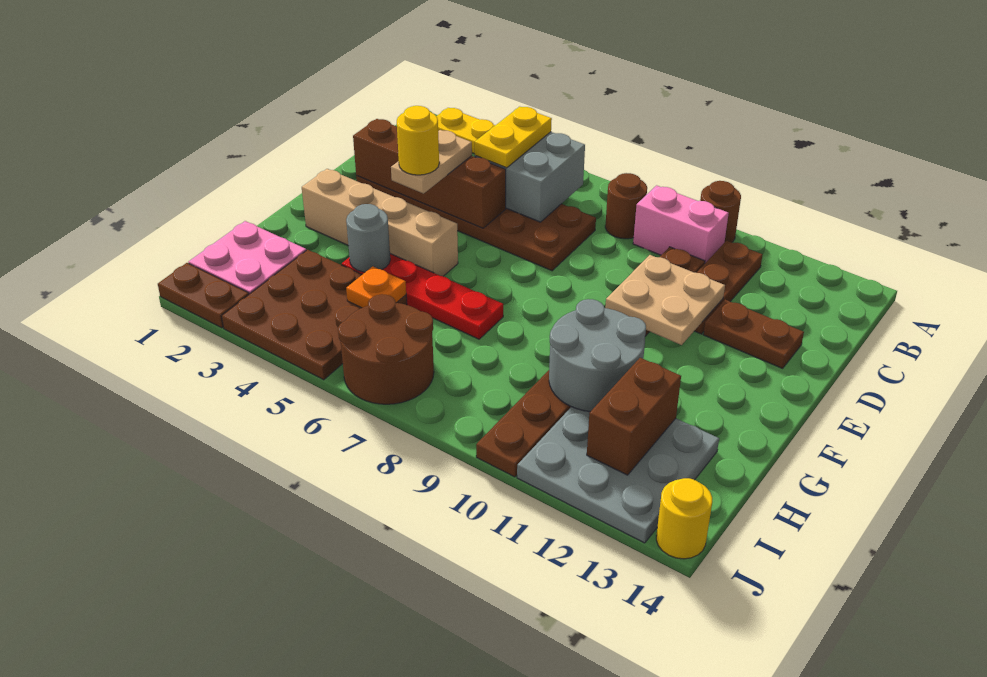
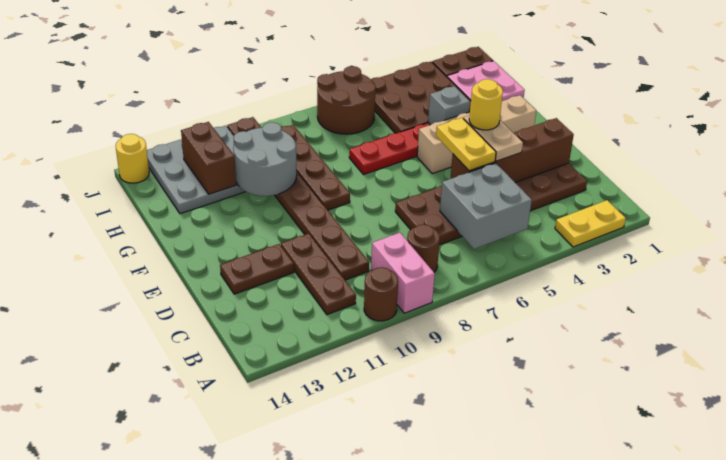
yellow 1x2 plate [475,107,552,168] -> yellow 1x2 plate moved to [436,118,496,171]
pink 1x2 brick [633,185,729,263] -> pink 1x2 brick turned to [371,233,435,313]
tan 2x2 plate [605,255,725,345] -> none
none -> brown 1x4 plate [281,125,350,210]
grey 1x1 round brick [346,204,390,272] -> grey 1x1 brick [428,86,470,125]
orange 1x1 plate [346,266,406,308] -> none

